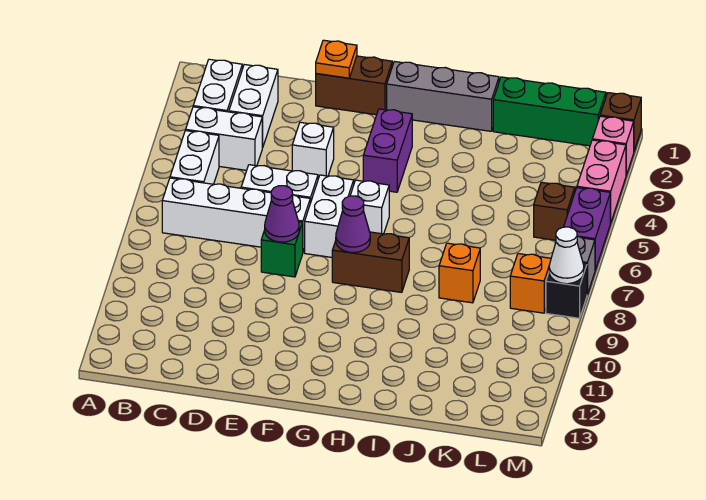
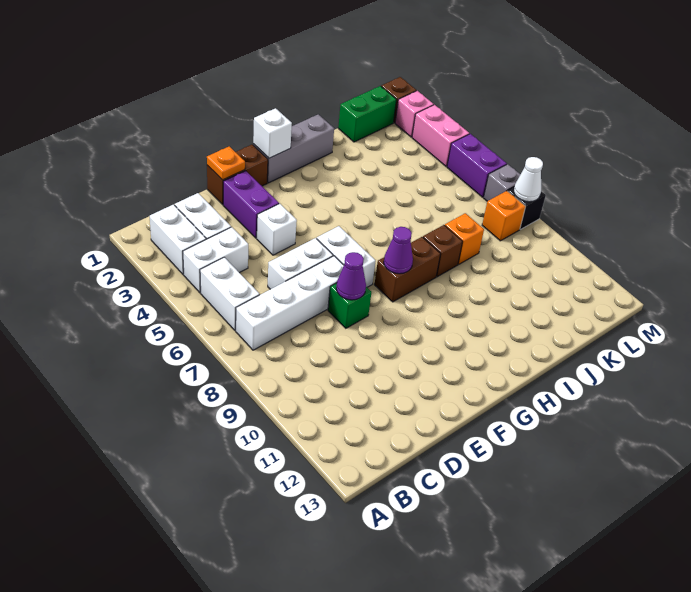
purple 1x2 brick [363,109,412,192] -> purple 1x2 brick moved to [223,171,279,238]
white 1x1 brick [350,180,389,234] -> white 1x1 brick moved to [253,108,292,158]
green 1x3 brick [493,77,606,146] -> green 1x2 brick [338,86,396,142]
brown 1x1 brick [534,182,575,240] -> brown 1x1 brick moved to [423,225,463,277]

